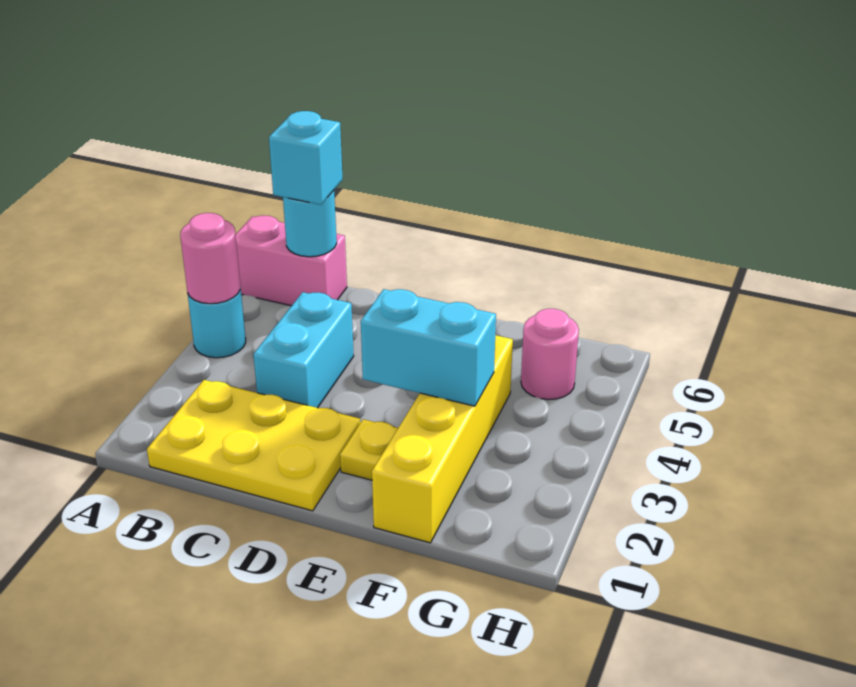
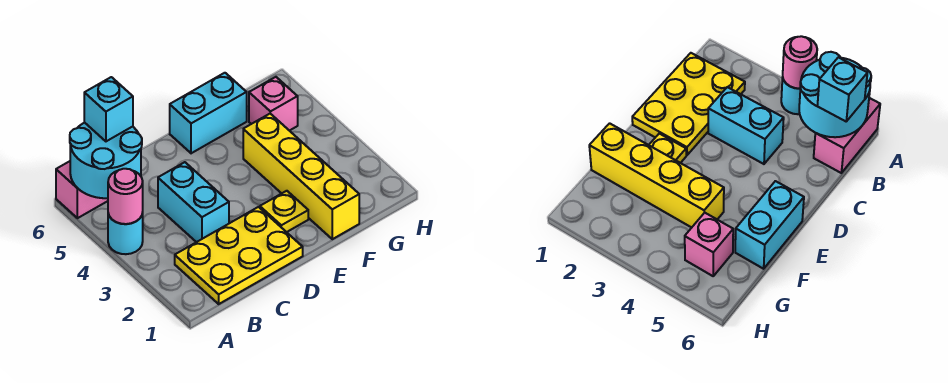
cyan 1x1 round brick [283,190,337,257] -> cyan 2x2 round brick [70,123,142,198]
cyan 1x2 brick [361,289,496,406] -> cyan 1x2 brick moved to [170,73,247,153]
pink 1x1 round brick [521,309,579,400] -> pink 1x1 brick [249,77,298,131]

